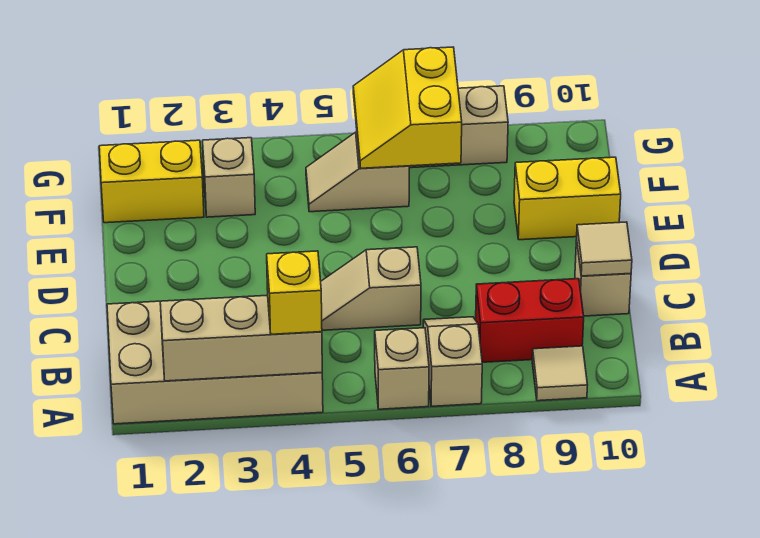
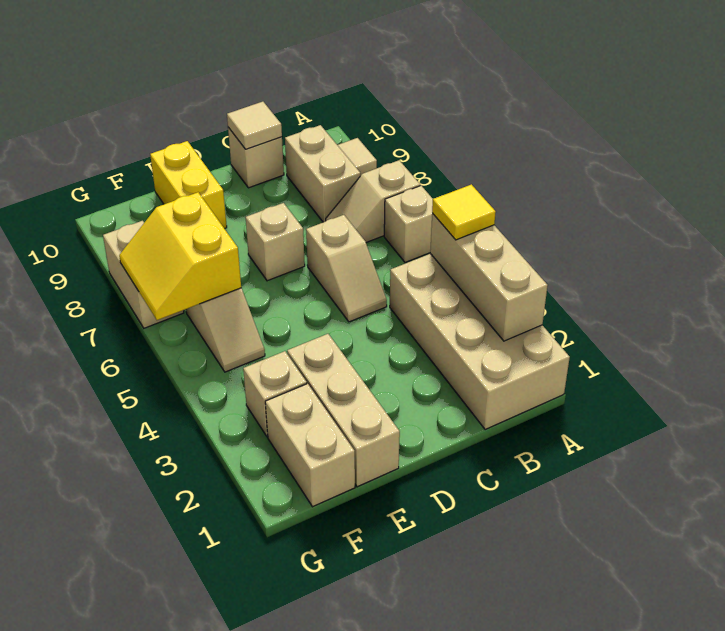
yellow 1x1 brick [267,251,322,334] -> yellow 1x1 tile [432,184,496,240]
red 1x2 brick [476,279,584,362] -> tan 1x2 brick [285,125,360,222]
none -> tan 1x1 brick [246,203,305,281]
none -> tan 1x3 brick [287,334,400,487]
yellow 1x2 brick [99,140,204,223] -> tan 1x2 brick [265,384,355,507]
yellow 2x2 slope [353,47,462,168] -> yellow 2x2 slope turned to [119,192,241,320]

